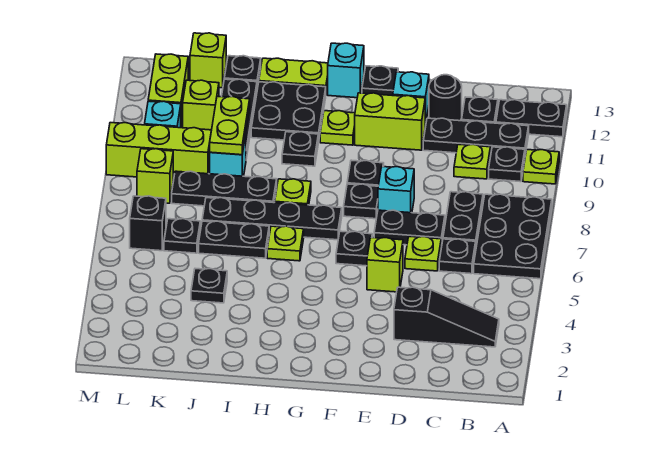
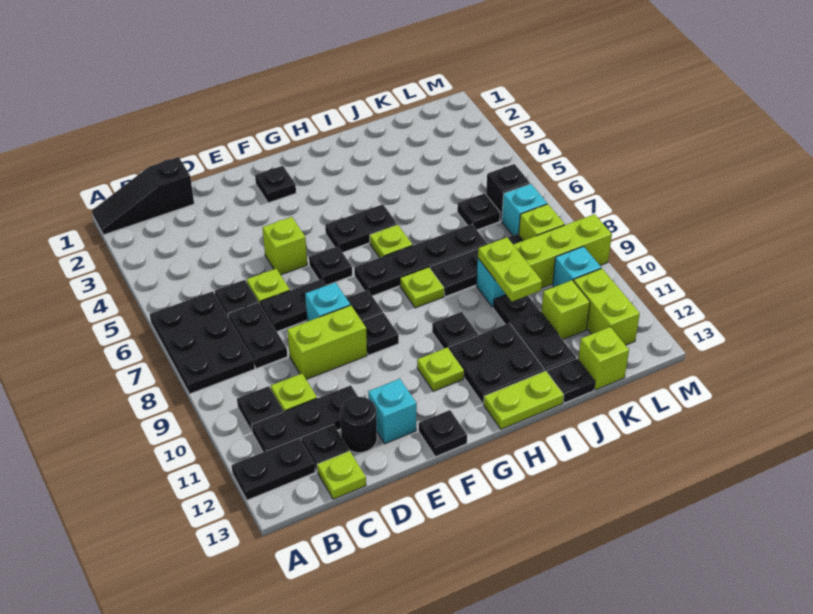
lime 1x1 plate [523,149,559,184] -> lime 1x1 plate moved to [317,451,366,499]
black 1x3 slope [394,287,499,347] -> black 1x3 slope moved to [92,157,194,235]
lime 1x2 brick [355,93,425,150] -> lime 1x2 brick moved to [287,305,367,379]
cyan 1x1 brick [328,43,364,98] -> cyan 1x1 brick moved to [502,184,547,235]
black 1x2 plate [199,221,269,258] -> black 1x2 plate moved to [325,204,397,253]
black 1x1 plate [191,269,227,303] -> black 1x1 plate moved to [255,166,296,203]

